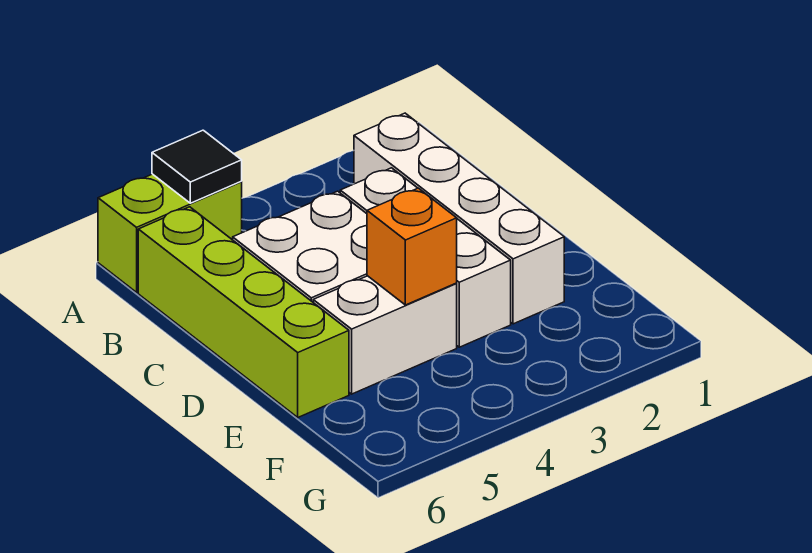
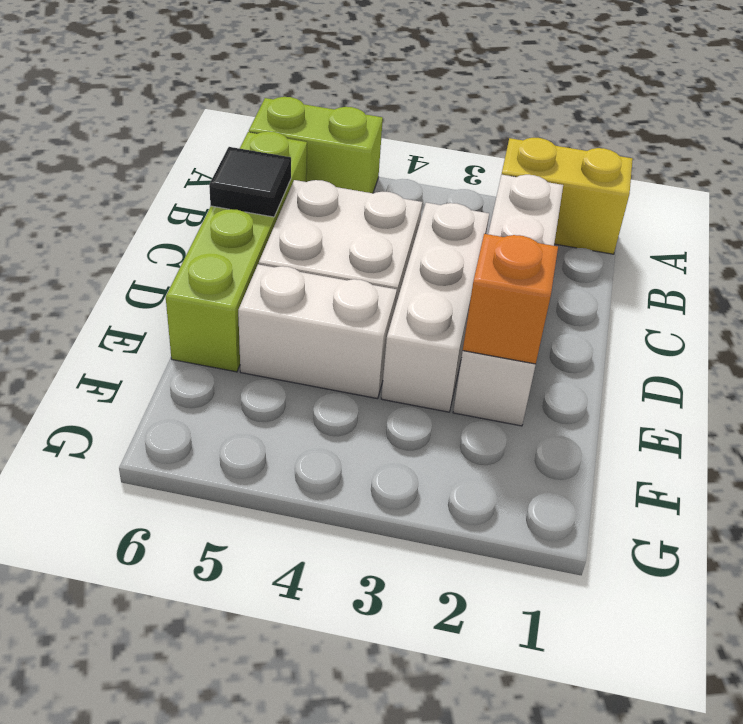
none -> yellow 1x2 brick [501,138,633,254]
black 1x1 tile [152,130,242,203] -> black 1x1 tile moved to [209,147,291,217]
orange 1x1 brick [367,188,457,305] -> orange 1x1 brick moved to [463,234,558,364]

